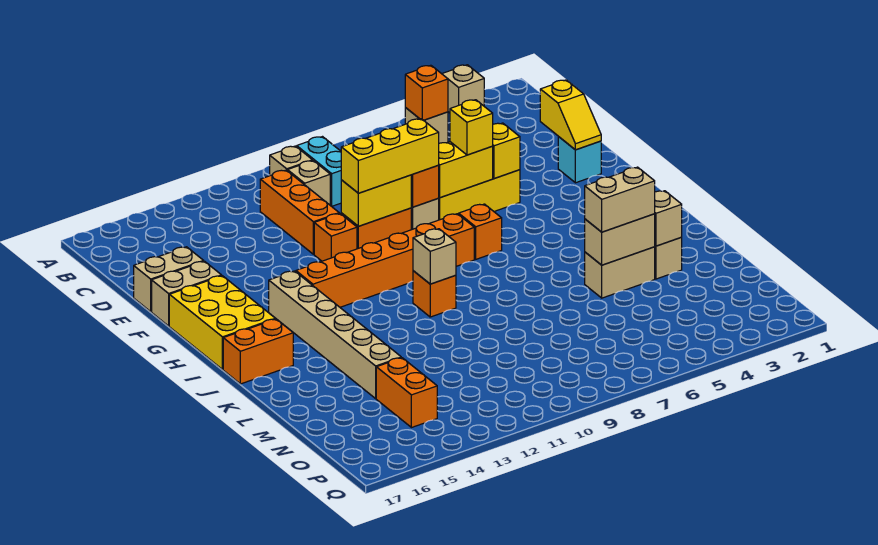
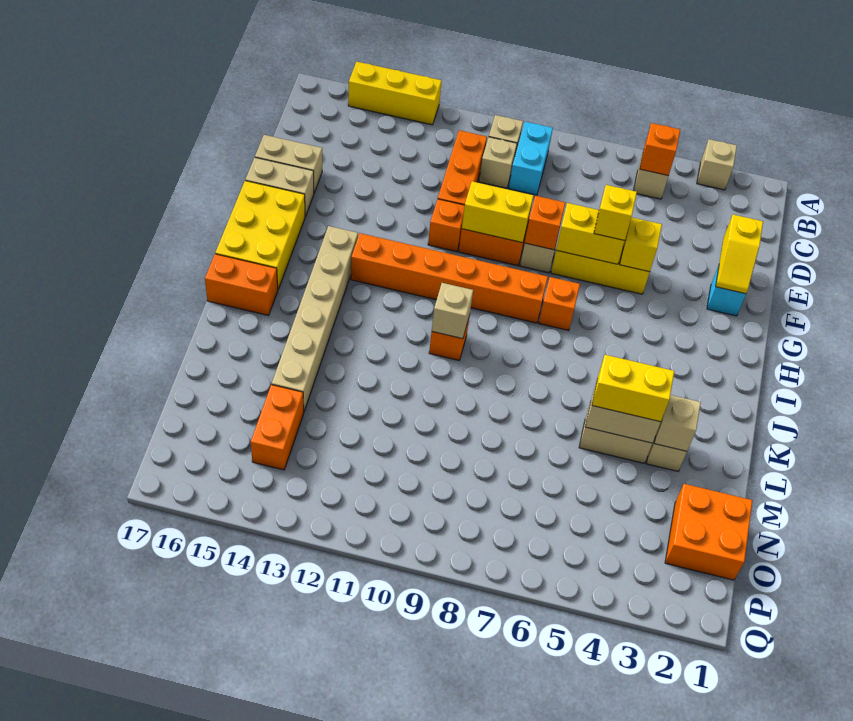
yellow 1x3 brick [341,119,439,193] -> yellow 1x3 brick moved to [348,62,442,125]
tan 1x2 brick [585,167,655,232] -> yellow 1x2 brick [592,355,674,422]
none -> orange 2x2 brick [665,484,753,580]

